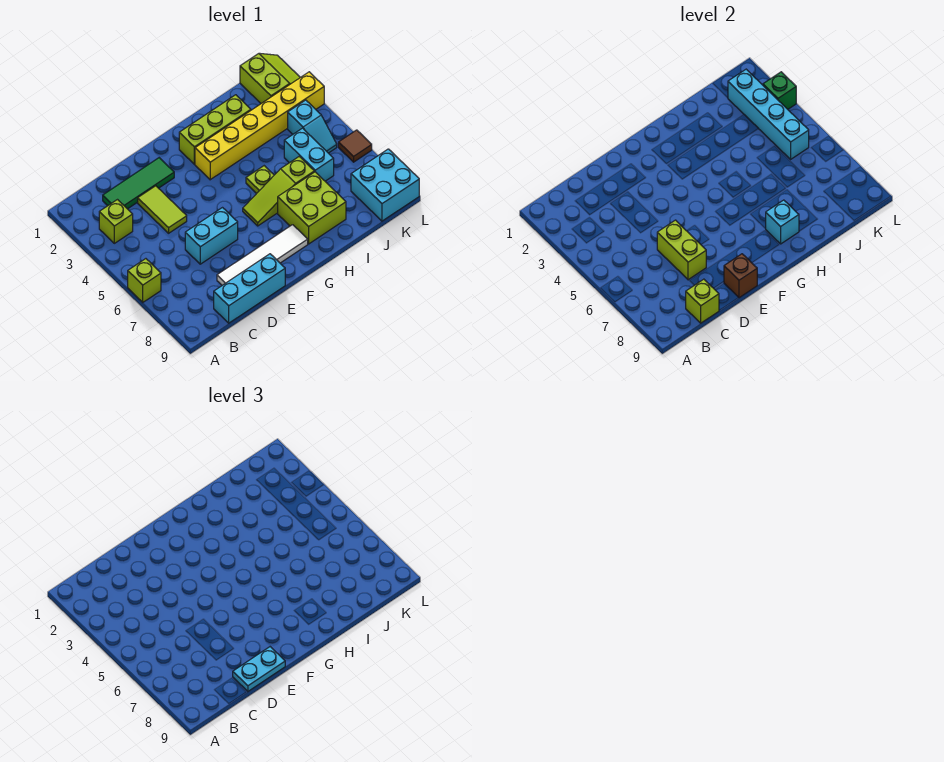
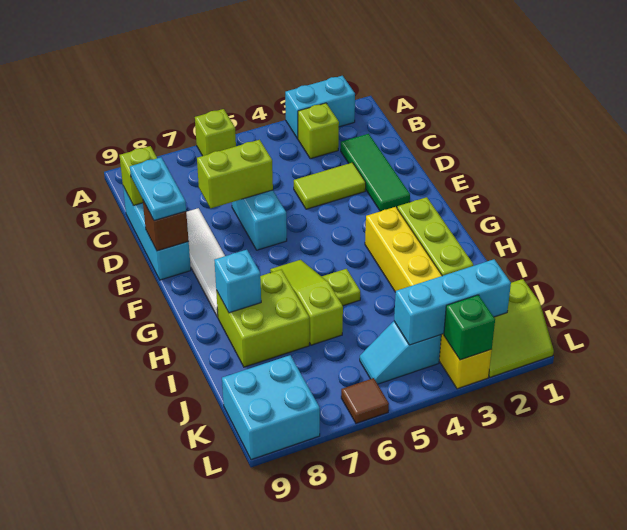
cyan 1x2 brick [284,128,334,181] -> cyan 1x2 brick moved to [285,76,355,139]
cyan 1x4 brick [728,69,809,159] -> cyan 1x3 brick [394,259,511,345]

